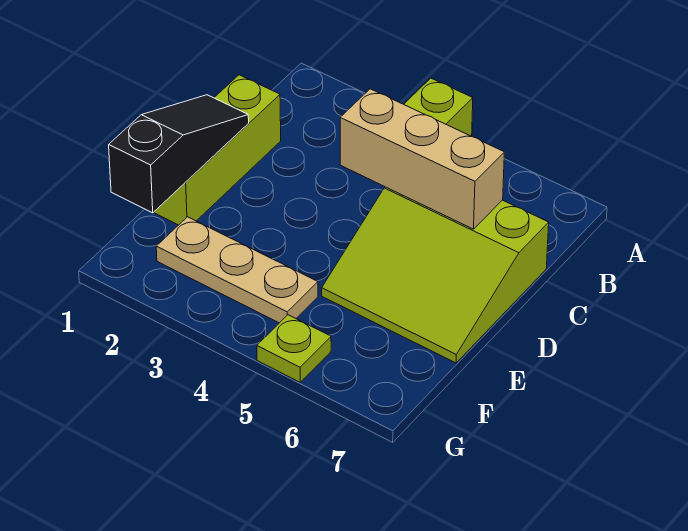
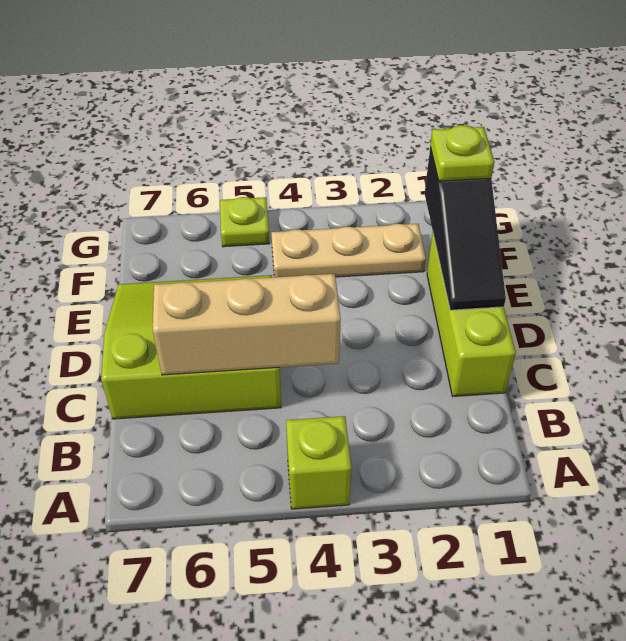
none -> lime 1x1 plate [430,125,494,181]

